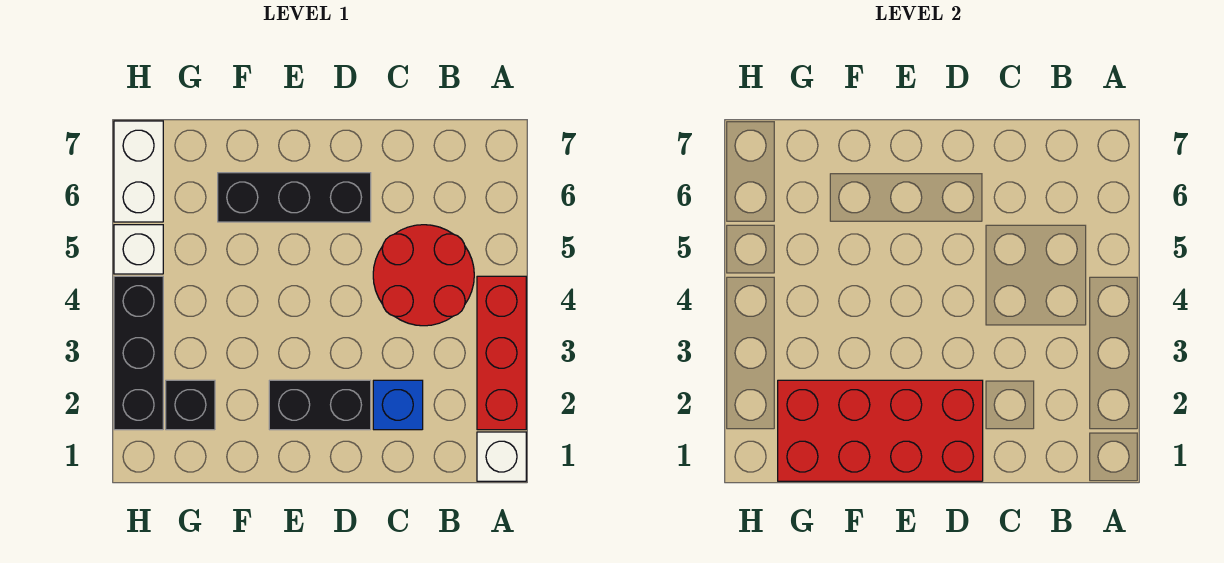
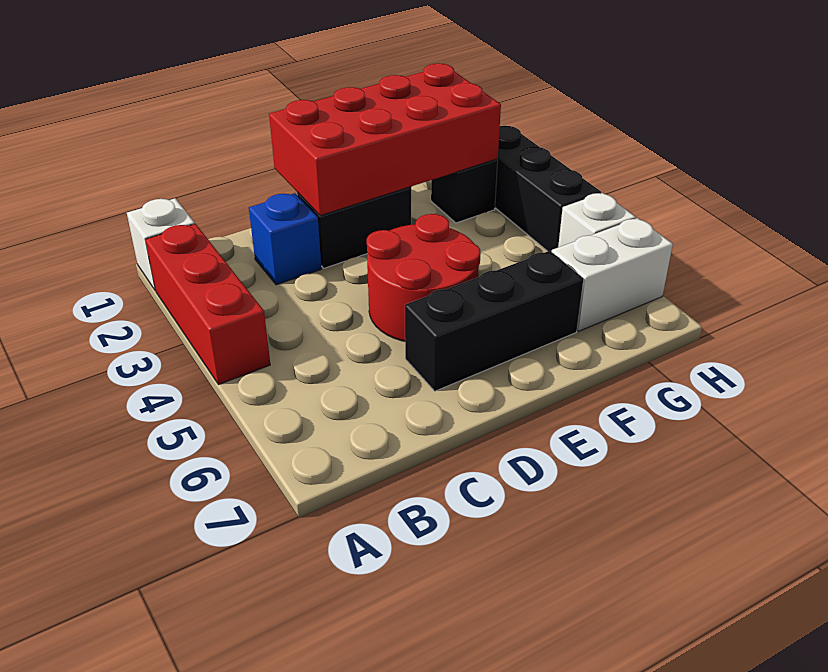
red 2x2 round brick [373,225,474,326] -> red 2x2 round brick moved to [367,214,481,341]
white 1x2 brick [114,121,163,222] -> white 1x2 brick turned to [552,218,673,331]

